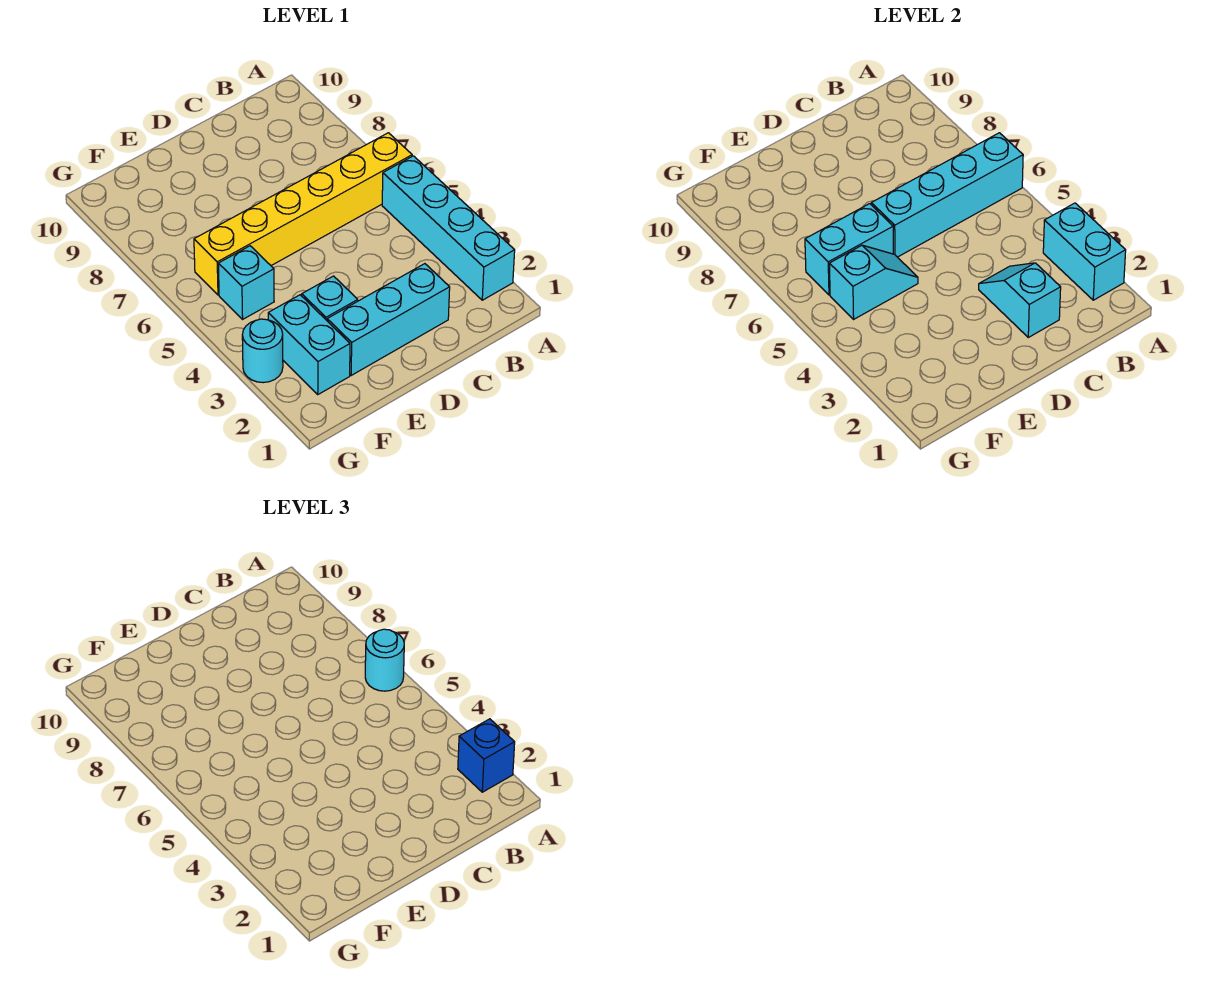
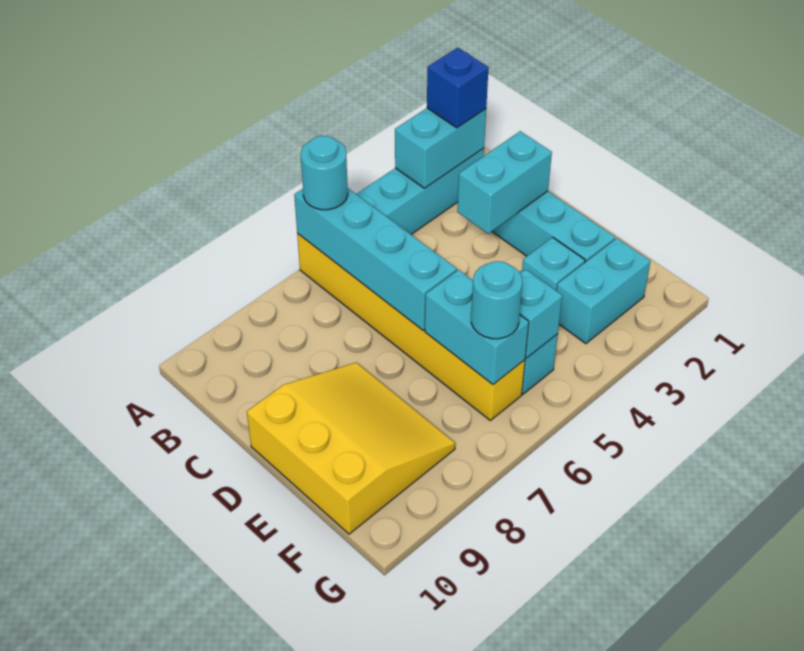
cyan 1x2 slope [979,263,1061,337] -> cyan 1x2 brick [457,131,552,234]
none -> yellow 3x3 slope [247,363,455,534]
cyan 1x1 round brick [242,319,283,383] -> cyan 1x1 round brick moved to [471,261,522,339]

